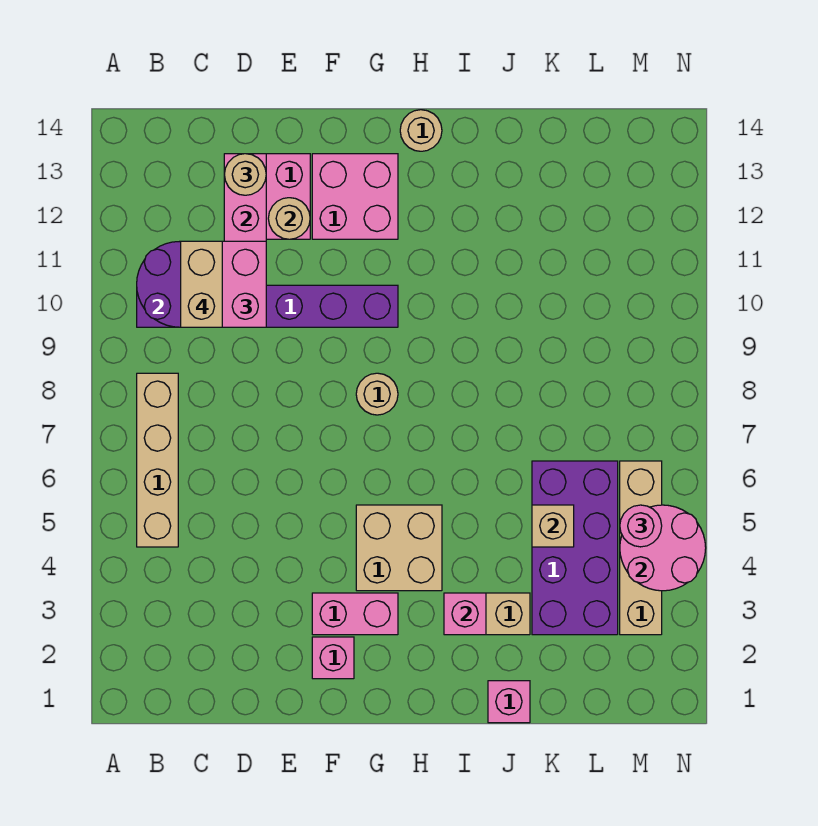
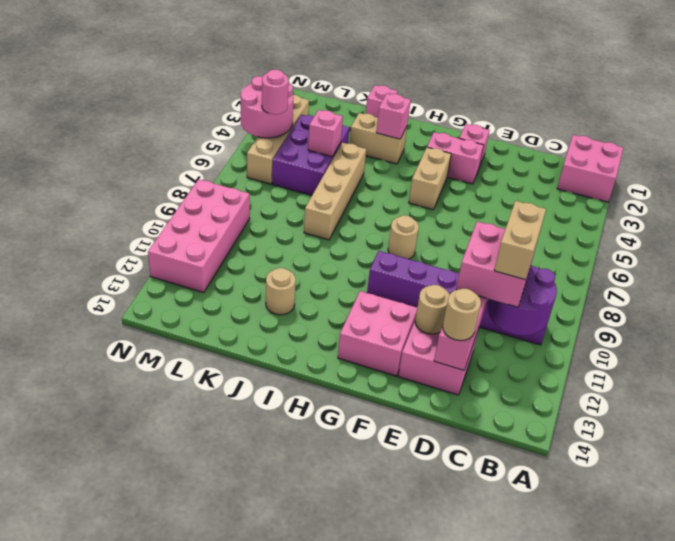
none -> pink 2x2 brick [557,135,623,202]
tan 1x4 brick [137,373,178,547] -> tan 1x4 brick moved to [304,143,366,240]
tan 2x2 brick [356,505,442,591] -> tan 1x2 brick [409,147,451,210]
tan 1x1 round brick [400,110,442,151] -> tan 1x1 round brick moved to [266,268,296,315]
purple 2x4 brick [532,461,618,635] -> purple 2x3 brick [272,115,349,195]
tan 1x1 brick [532,505,574,547] -> pink 1x1 brick [308,110,343,157]
none -> pink 2x4 brick [148,179,250,293]

